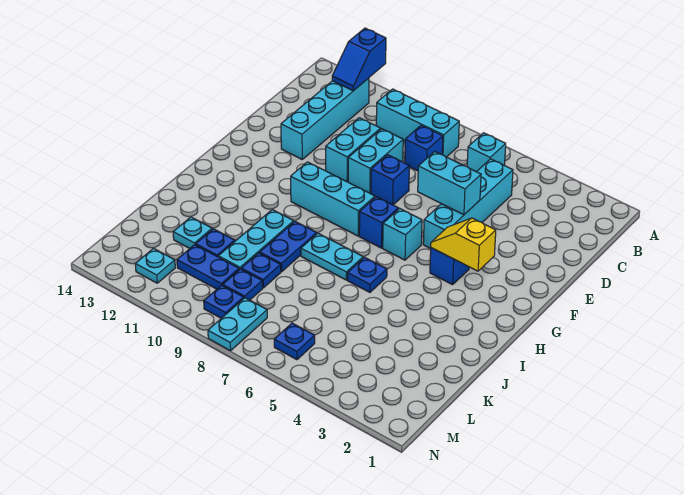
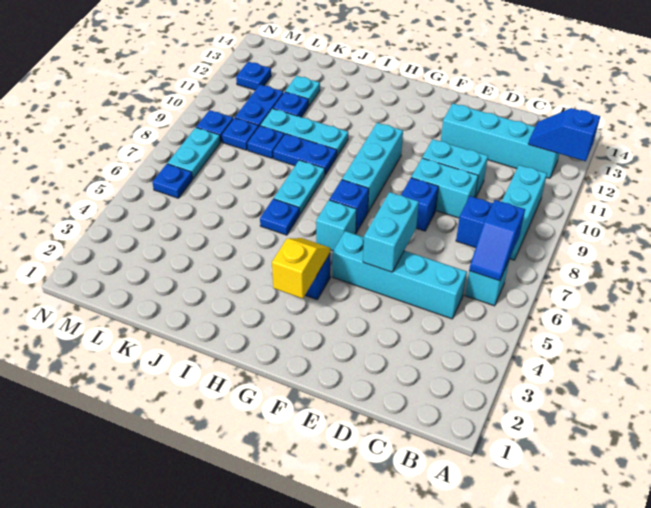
none -> blue 1x2 slope [469,200,525,281]
cyan 1x2 plate [208,298,267,351] -> cyan 1x2 plate turned to [168,128,221,179]
cyan 1x1 plate [135,248,175,283] -> blue 1x1 plate [236,62,271,90]

